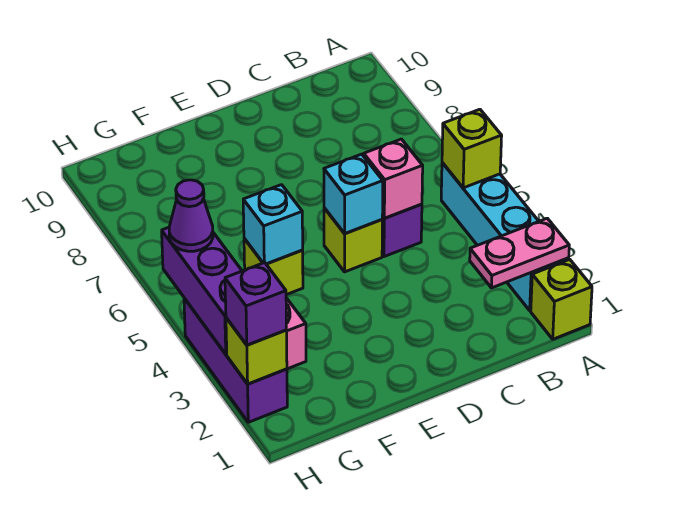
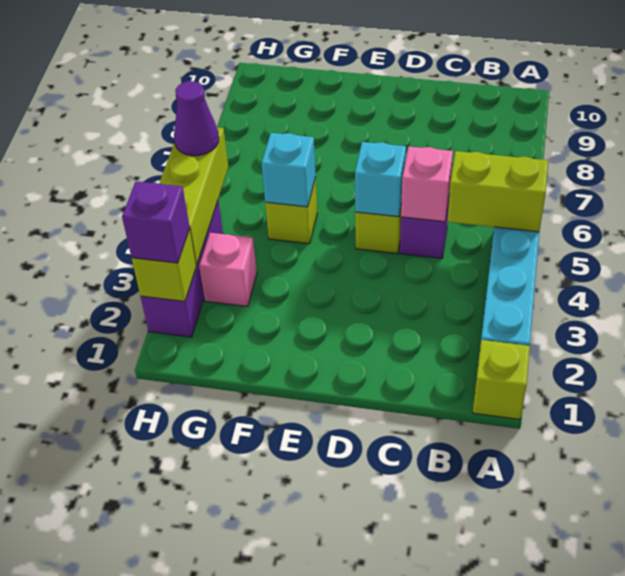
pink 1x2 plate [470,218,569,288] -> none
lime 1x1 brick [442,109,502,188] -> lime 1x2 brick [447,151,548,232]
purple 1x3 brick [162,227,242,354] -> lime 1x3 brick [159,127,228,265]

